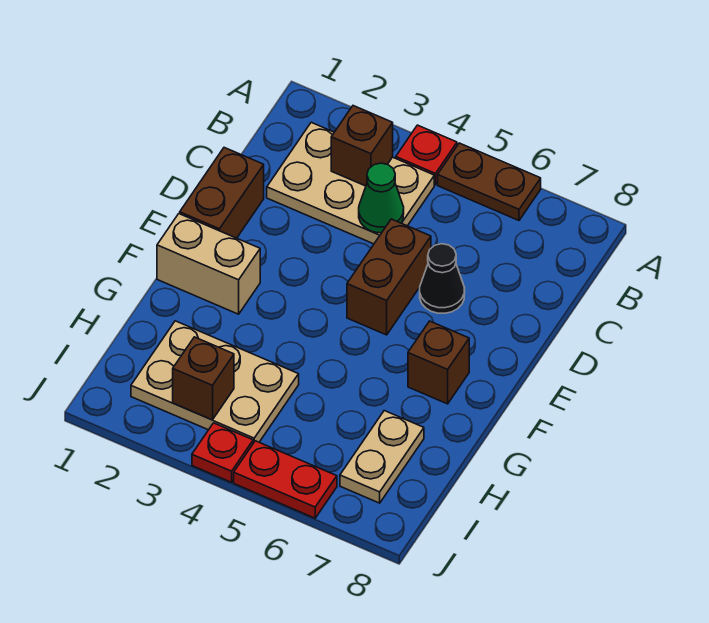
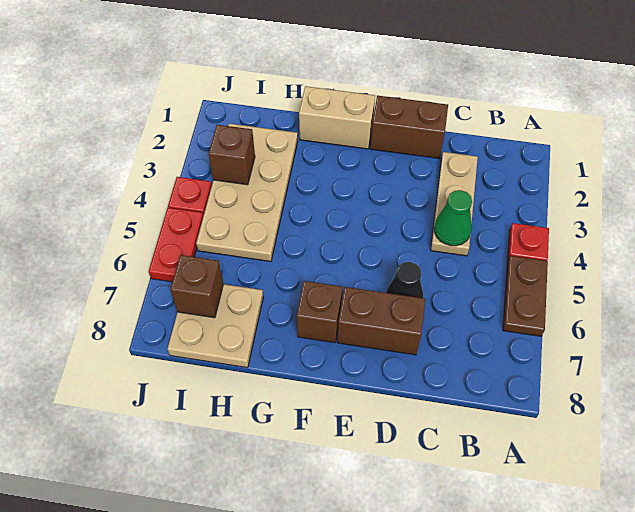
tan 2x3 plate [267,122,434,244] -> tan 1x3 plate [431,152,478,256]
brown 1x1 brick [331,106,393,186] -> brown 1x1 brick moved to [170,255,223,318]
brown 1x2 brick [347,219,431,335] -> brown 1x2 brick moved to [338,287,425,355]
tan 1x2 brick [157,214,260,314] -> tan 1x2 brick turned to [299,86,375,149]
tan 2x3 plate [131,321,299,443] -> tan 2x4 plate [196,124,298,262]
tan 1x2 plate [340,411,424,503] -> tan 2x2 plate [167,284,263,368]

